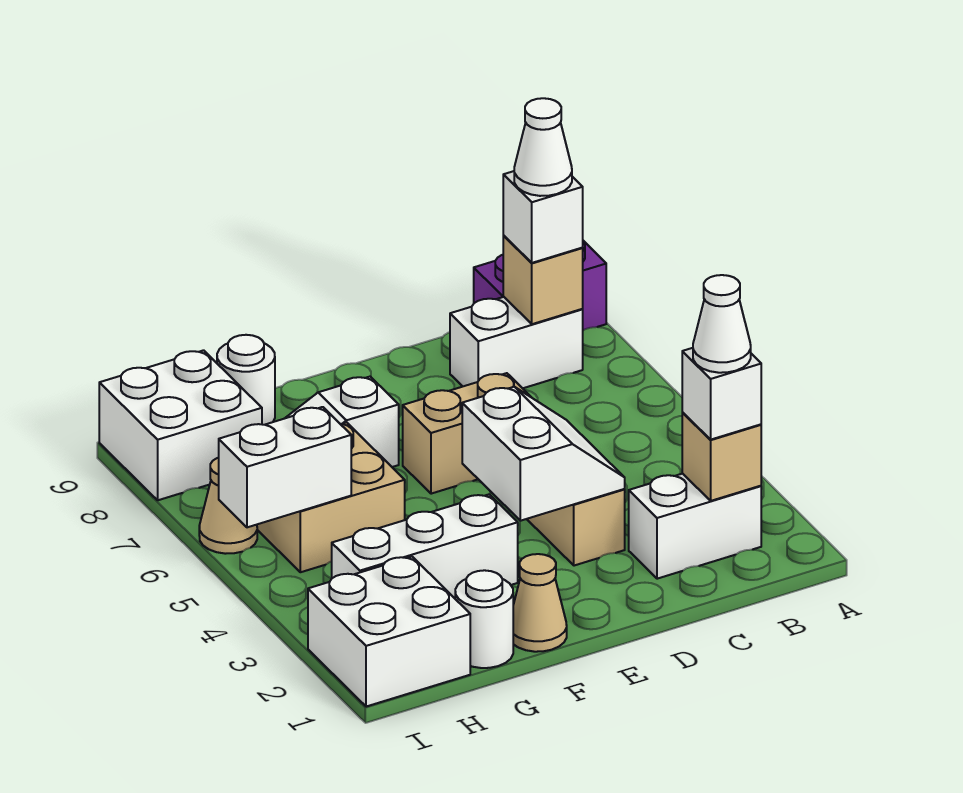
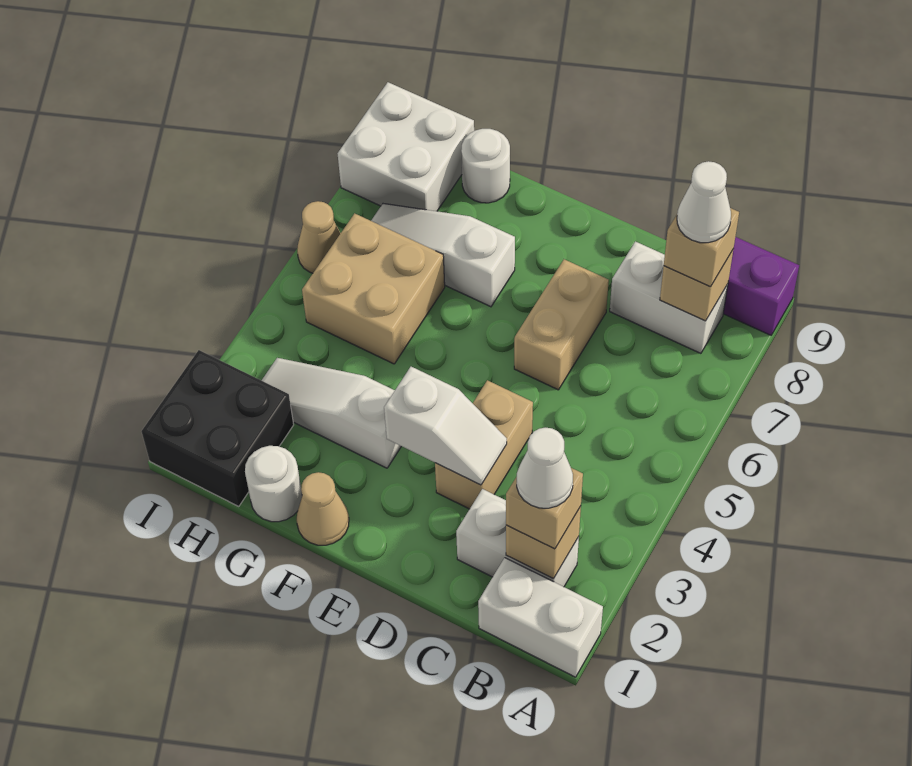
white 1x1 brick [682,348,761,439] -> tan 1x1 brick [506,468,583,549]
white 1x1 brick [503,171,583,263] -> tan 1x1 brick [664,208,739,287]
white 2x2 slope [462,387,625,521] -> white 1x2 slope [384,367,507,485]
tan 1x2 brick [403,373,531,494] -> tan 1x2 brick turned to [514,259,609,390]
white 1x3 brick [332,494,518,598] -> white 1x3 slope [262,358,401,468]
white 2x2 brick [308,557,470,707] -> black 2x2 brick [142,350,294,506]
white 1x2 brick [219,407,351,527] -> white 1x2 brick moved to [478,558,603,677]

